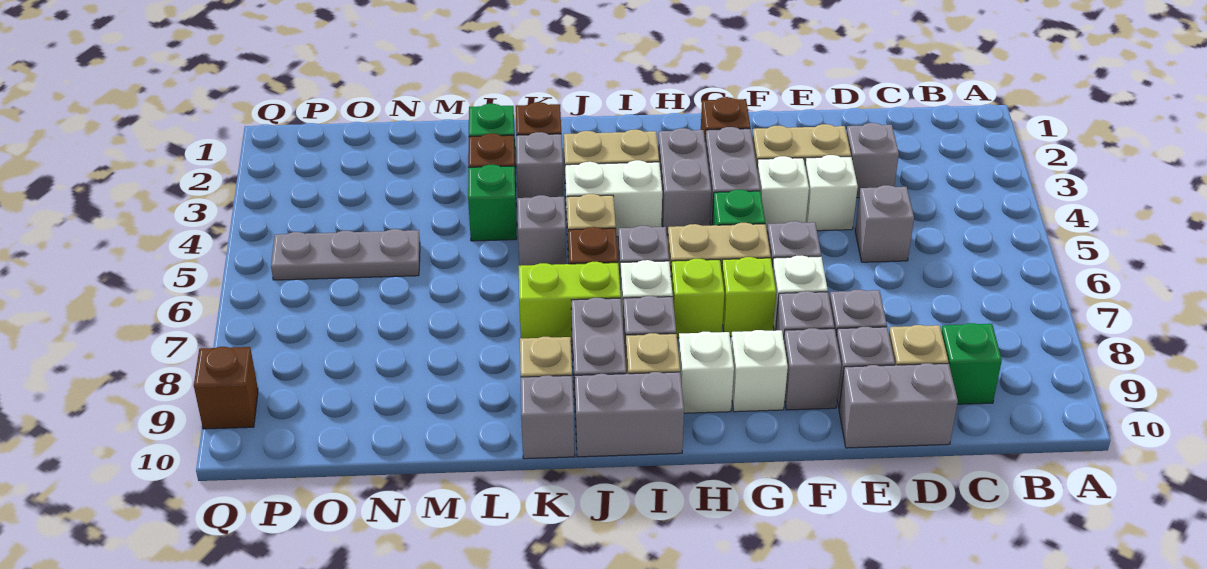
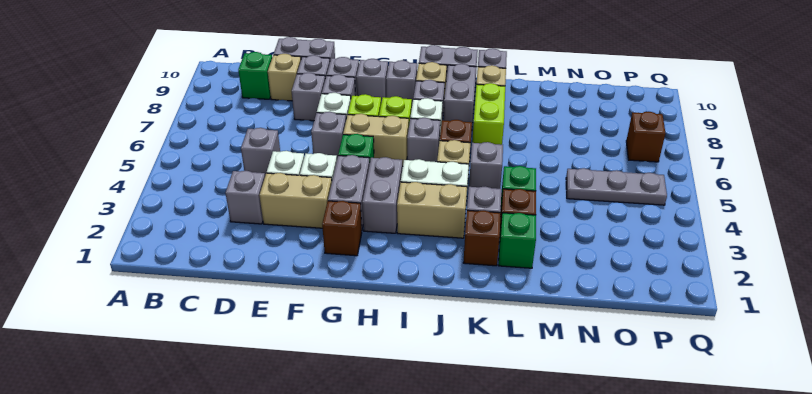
white 1x1 brick [731,330,788,412] -> grey 1x1 brick [356,59,388,103]
white 1x1 brick [678,332,734,413] -> grey 1x1 brick [386,60,417,104]
lime 1x2 brick [519,262,621,341] -> lime 1x2 brick turned to [472,83,505,145]
brown 1x1 brick [194,347,258,429] -> brown 1x1 brick moved to [626,112,665,162]

